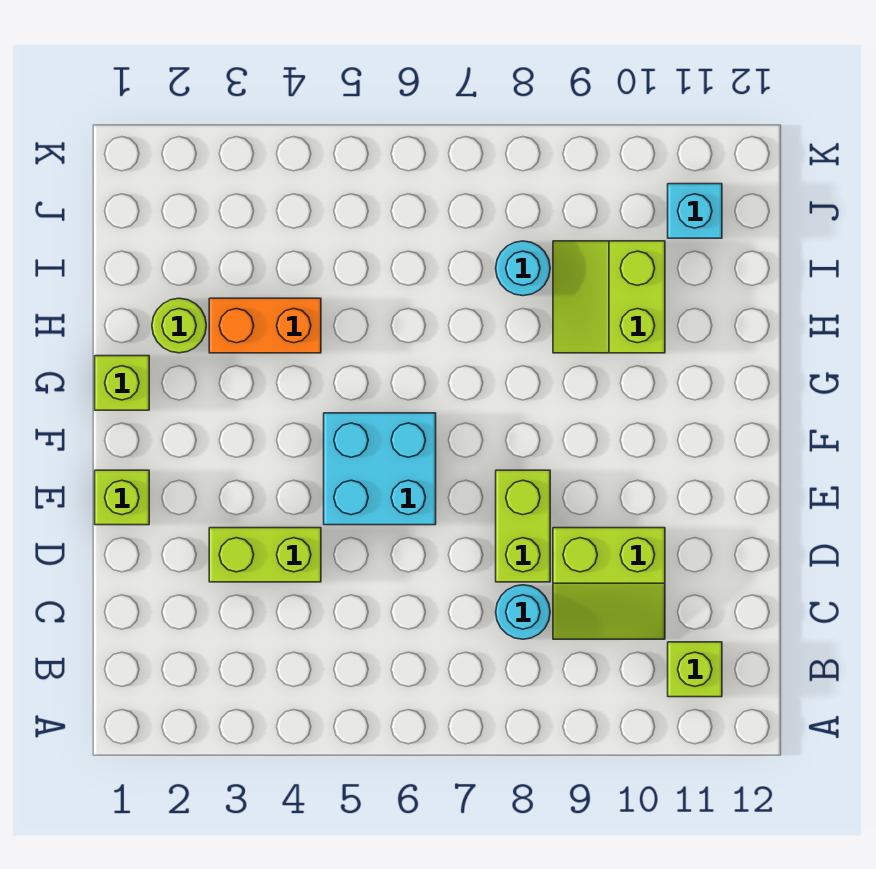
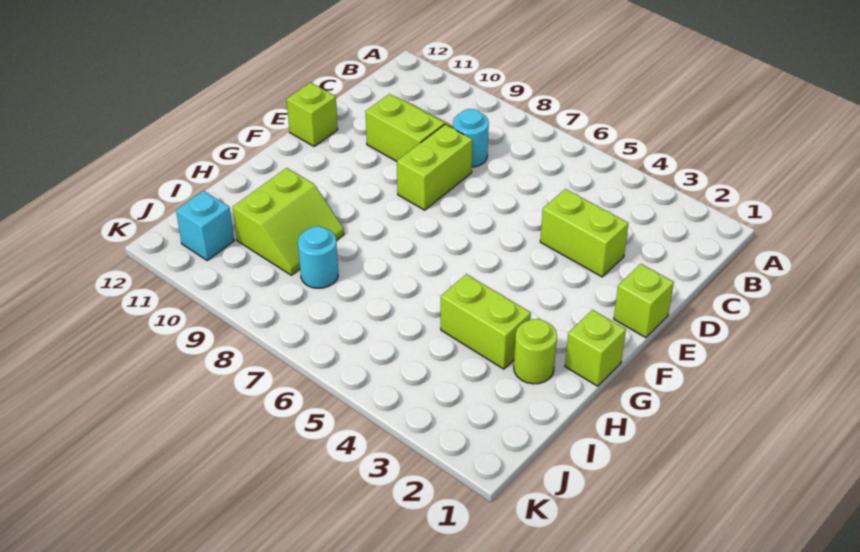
lime 1x1 brick [668,642,722,697] -> lime 1x1 brick moved to [287,83,338,146]
cyan 2x2 brick [324,413,436,525] -> none
orange 1x2 brick [209,298,321,353] -> lime 1x2 brick [441,274,531,369]

